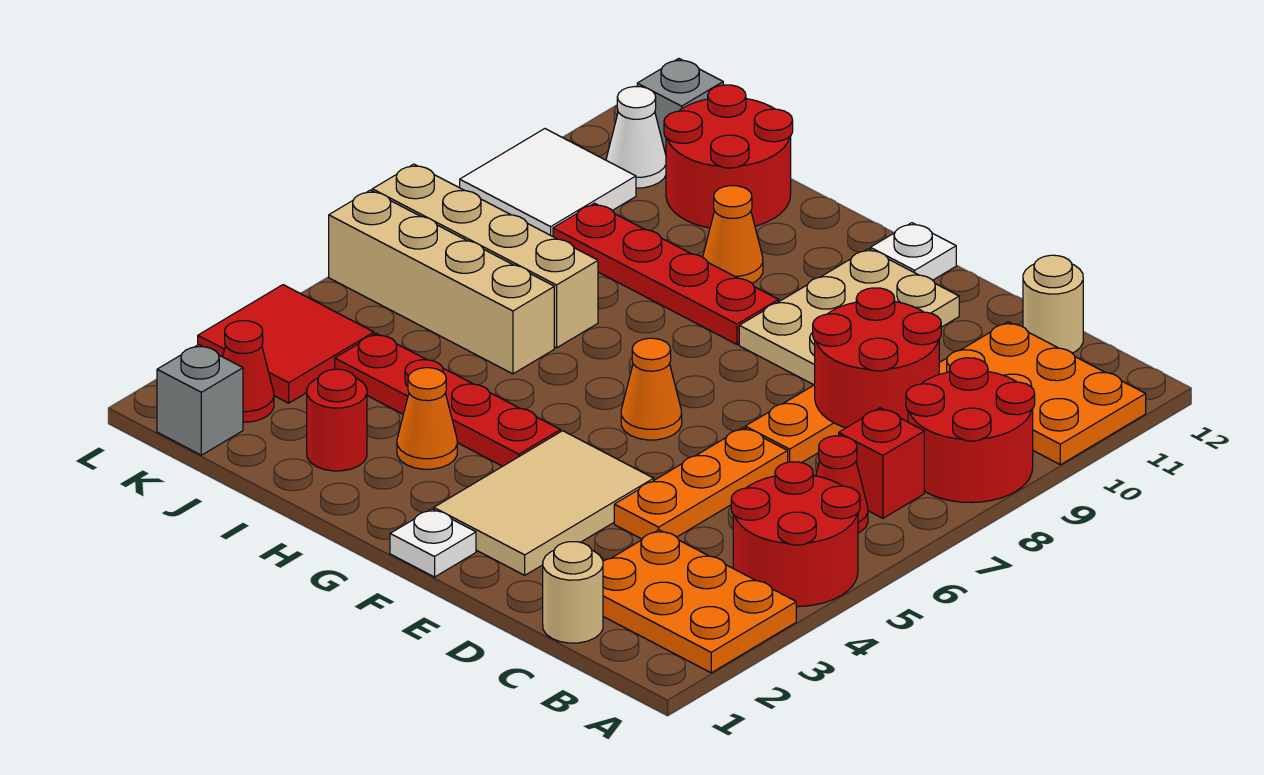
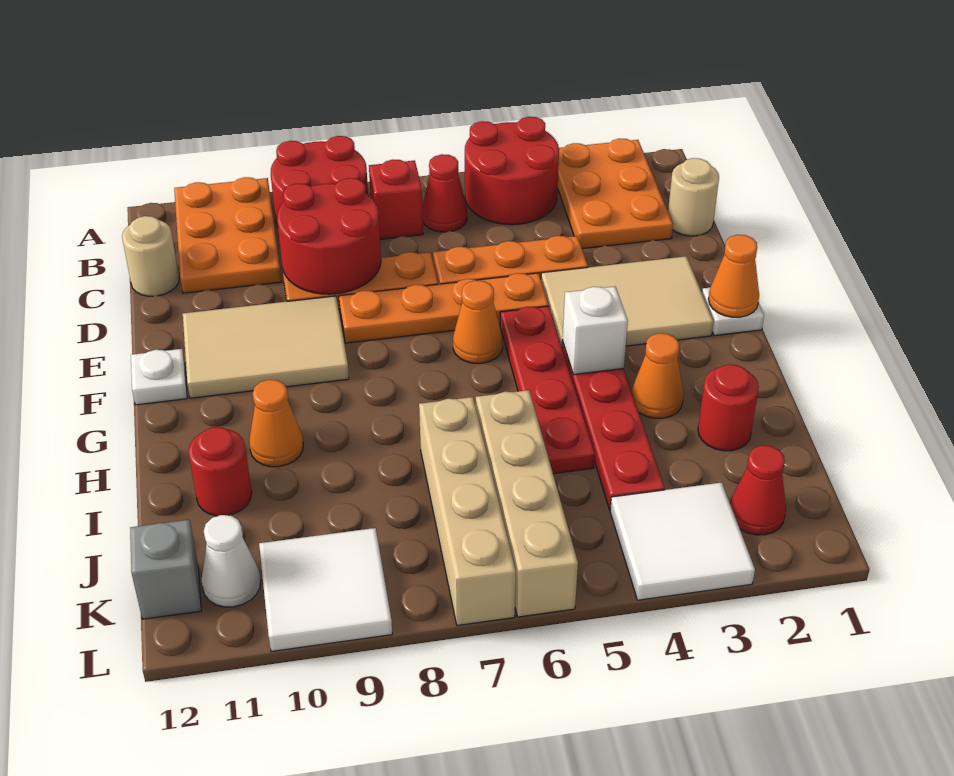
none -> orange 1x4 plate [339,273,549,343]
tan 2x3 plate [739,249,959,385] -> tan 2x3 tile [183,296,349,398]
none -> orange 1x1 cone [708,235,759,317]
none -> white 1x1 brick [563,287,628,375]
red 1x4 plate [553,203,779,345] -> red 1x4 plate moved to [500,306,595,474]
red 2x2 round brick [664,85,793,228] -> red 1x1 round brick [188,427,252,516]
grey 1x1 brick [157,345,243,455] -> none
red 2x2 tile [198,285,374,403] -> white 2x2 tile [610,483,755,600]

